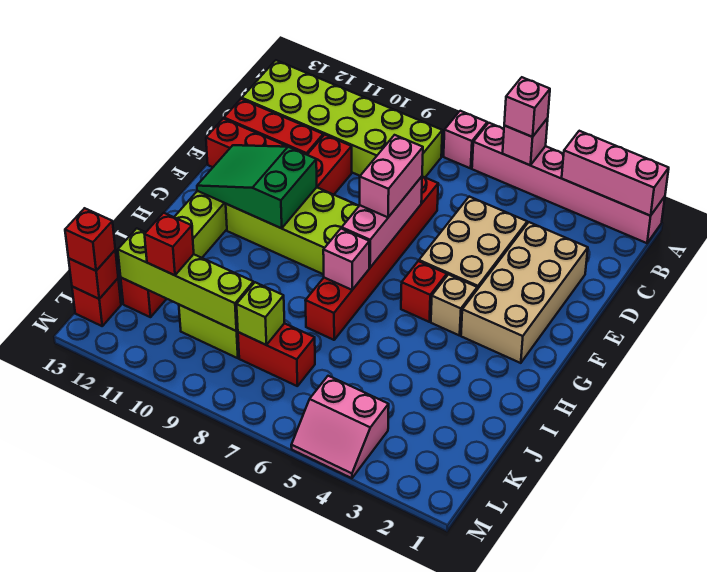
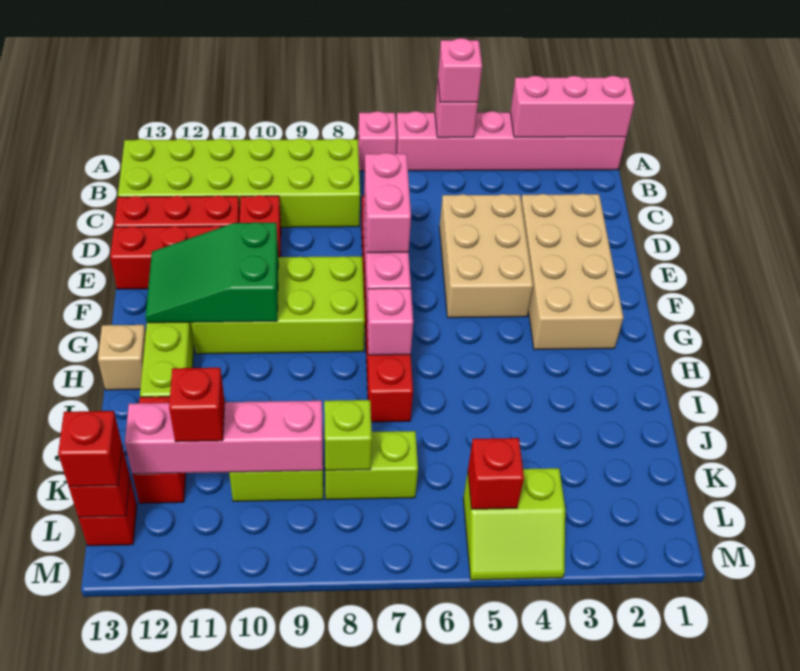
tan 1x1 brick [431,274,477,336] -> tan 1x1 brick moved to [98,325,146,390]
red 1x1 brick [401,261,447,322] -> red 1x1 brick moved to [468,438,524,509]
red 1x2 brick [238,323,315,386] -> lime 1x2 brick [325,431,418,500]
lime 1x4 brick [118,228,254,331] -> pink 1x4 brick [125,401,323,474]
pink 2x2 slope [291,376,389,478] -> lime 2x2 slope [463,468,565,580]

